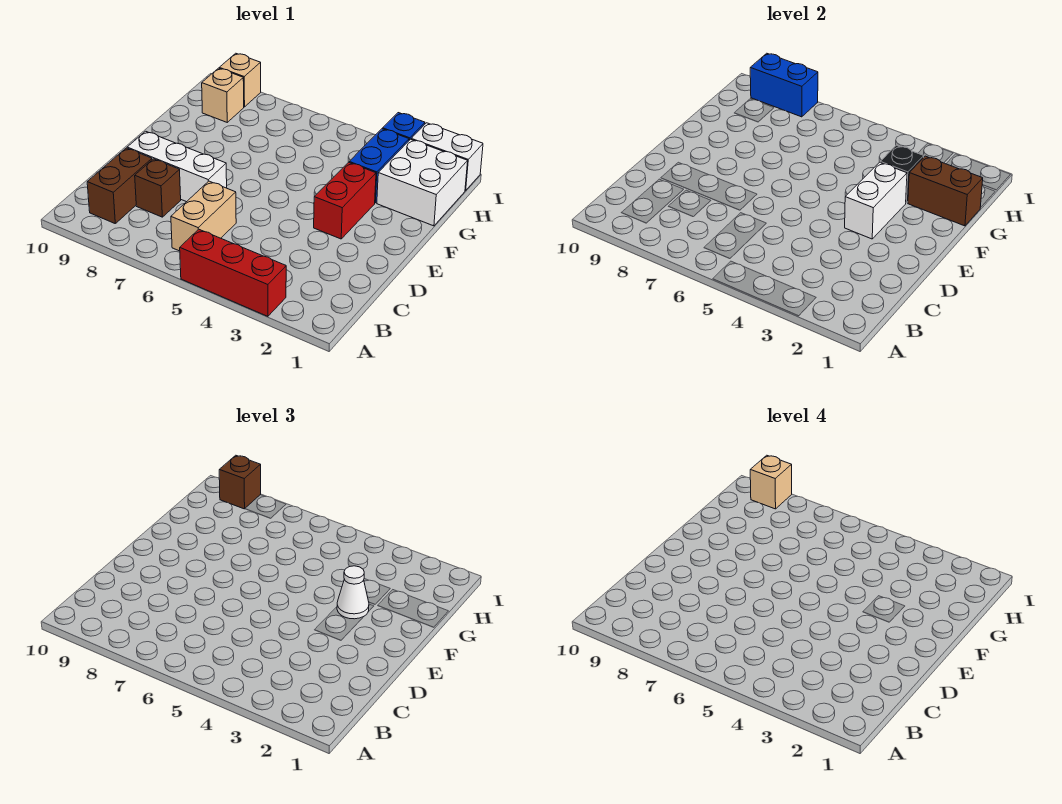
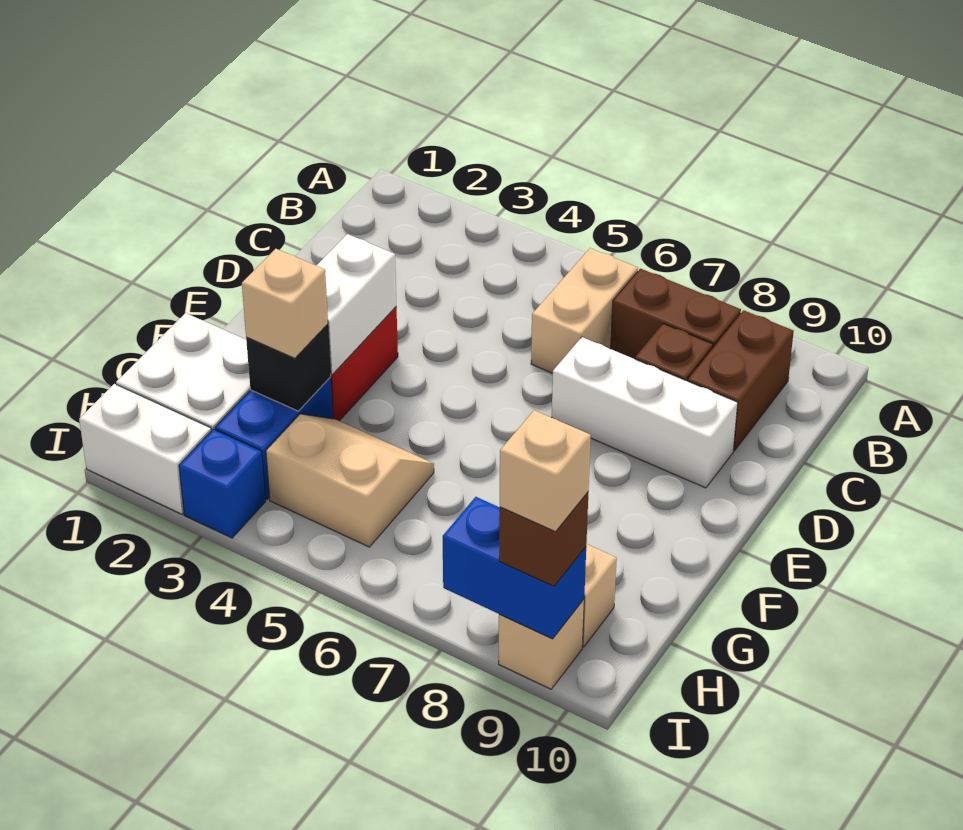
red 1x3 brick [180,229,286,316] -> none
white 1x1 cone [337,566,369,619] -> none
brown 1x2 brick [908,156,983,226] -> brown 1x2 brick moved to [611,269,741,359]
none -> tan 1x1 brick [242,249,328,358]
none -> tan 2x2 slope [266,414,434,547]

